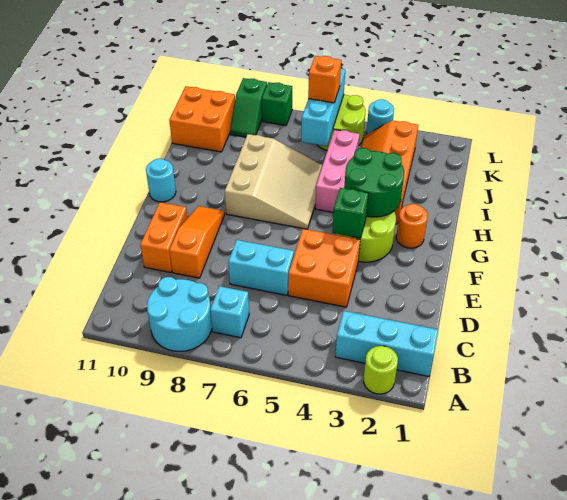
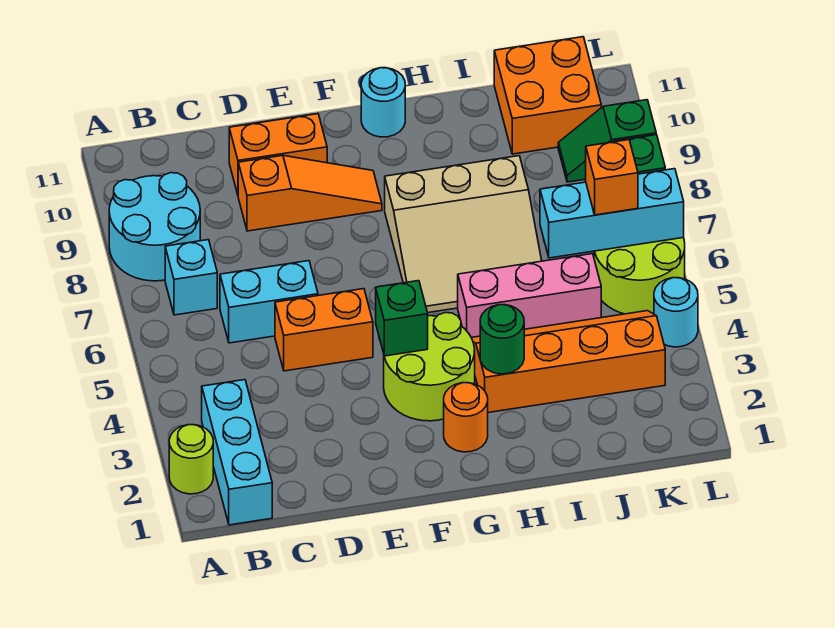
orange 2x2 brick [288,229,360,307] -> orange 1x2 brick [275,289,373,371]
cyan 1x2 brick [228,240,294,295] -> cyan 1x2 brick turned to [220,261,318,343]
green 2x2 round brick [344,148,404,217] -> green 1x1 round brick [480,305,524,374]

